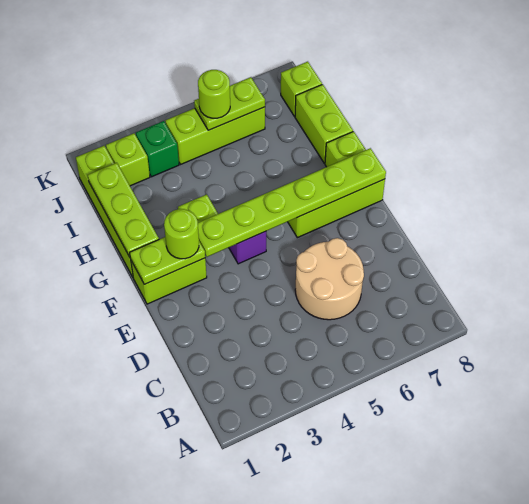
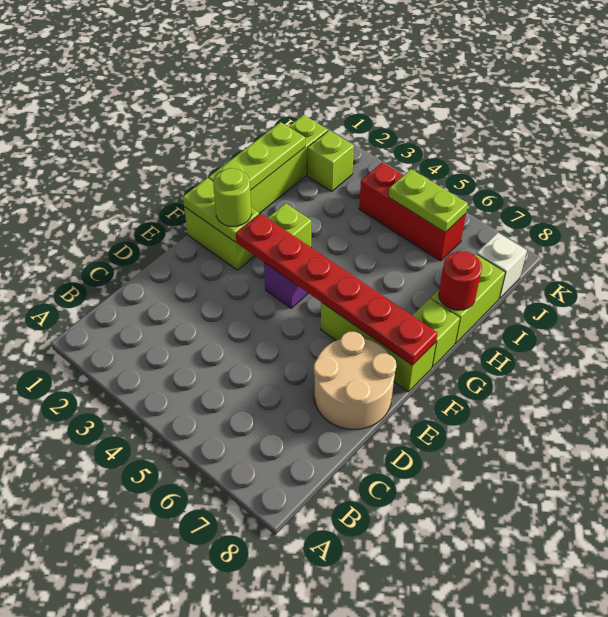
tan 2x2 round brick [295,238,364,320] -> tan 2x2 round brick moved to [314,332,396,429]
lime 1x6 plate [198,148,386,257] -> red 1x6 plate [236,213,437,365]
none -> red 1x1 round brick [439,251,482,310]
green 1x1 brick [136,121,179,177] -> none
lime 1x3 brick [165,107,265,164] -> red 1x3 brick [359,163,466,261]
lime 1x1 round brick [198,70,230,118] -> none
lime 1x1 brick [281,62,322,117] -> white 1x1 brick [477,233,527,298]

